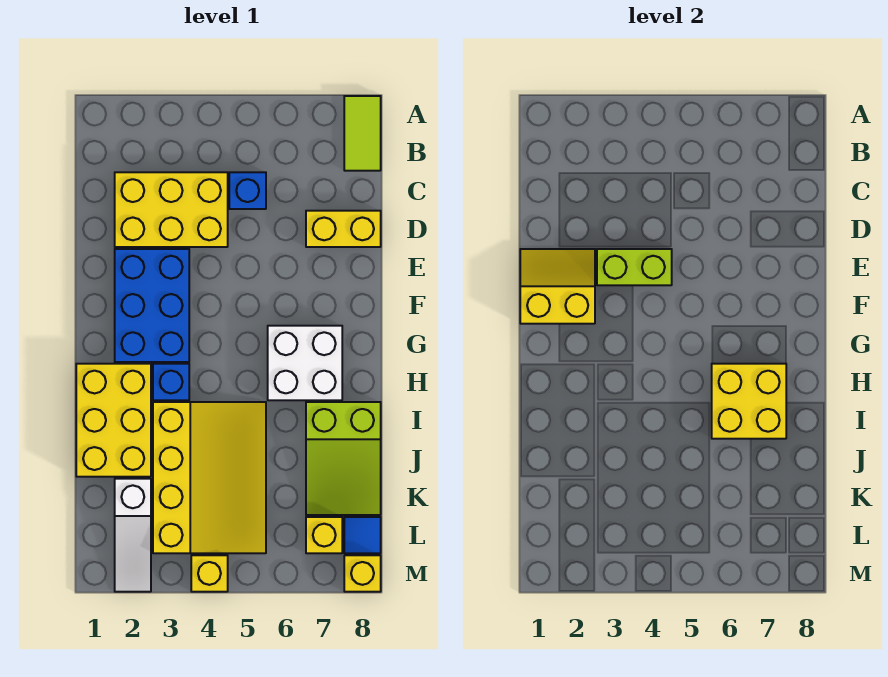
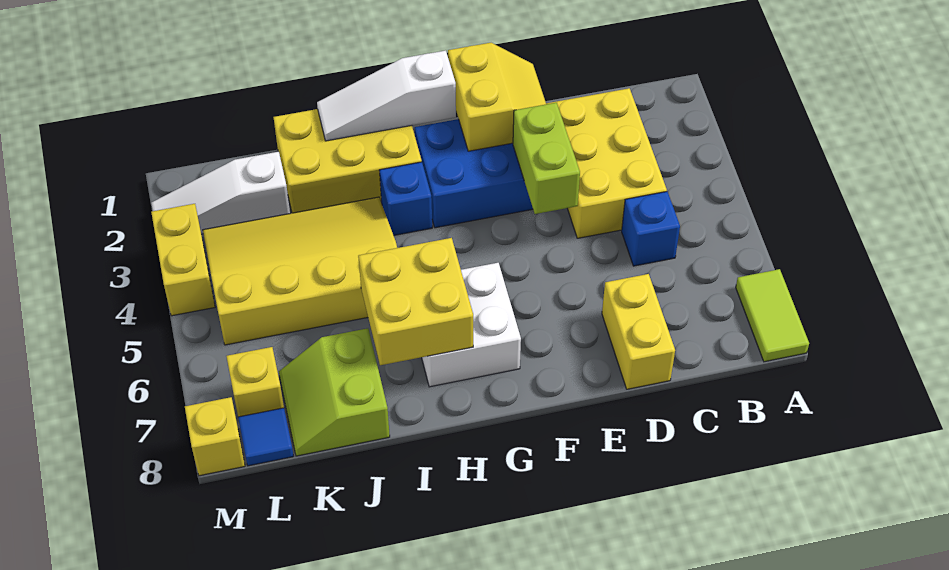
lime 1x2 tile [344,96,381,171] -> lime 1x2 tile turned to [736,269,809,362]
none -> white 1x3 slope [317,50,456,141]
yellow 3x4 slope [153,402,266,553] -> yellow 3x4 slope turned to [203,197,397,345]
lime 2x3 slope [306,402,381,515] -> lime 2x2 slope [279,328,390,456]
yellow 1x1 brick [191,555,228,592] -> yellow 1x2 brick [151,204,215,316]

